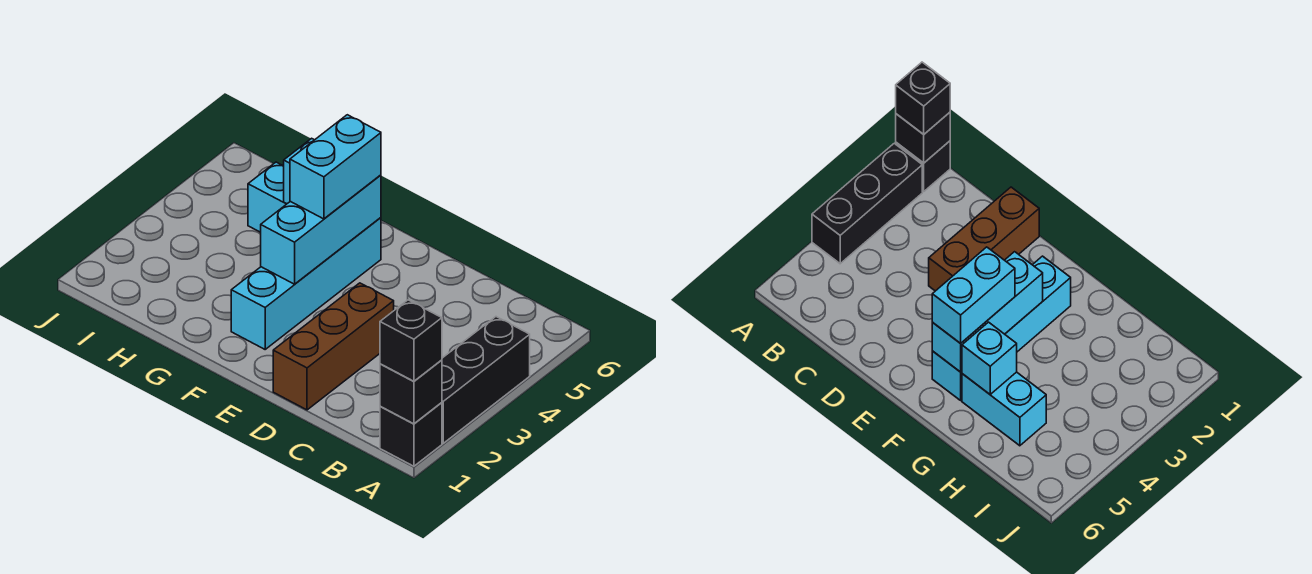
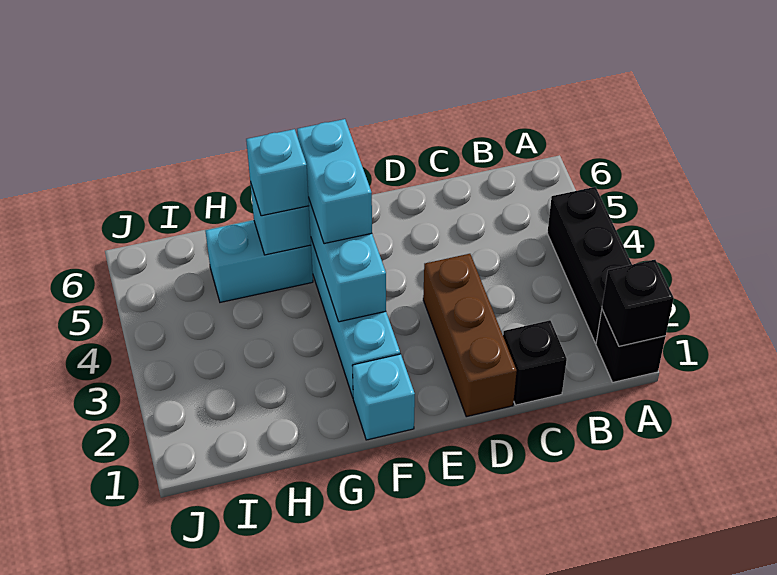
black 1x1 brick [380,300,442,381] -> black 1x1 brick moved to [503,320,567,405]
none -> cyan 1x1 brick [352,354,415,440]
none -> cyan 1x1 brick [246,129,309,216]

